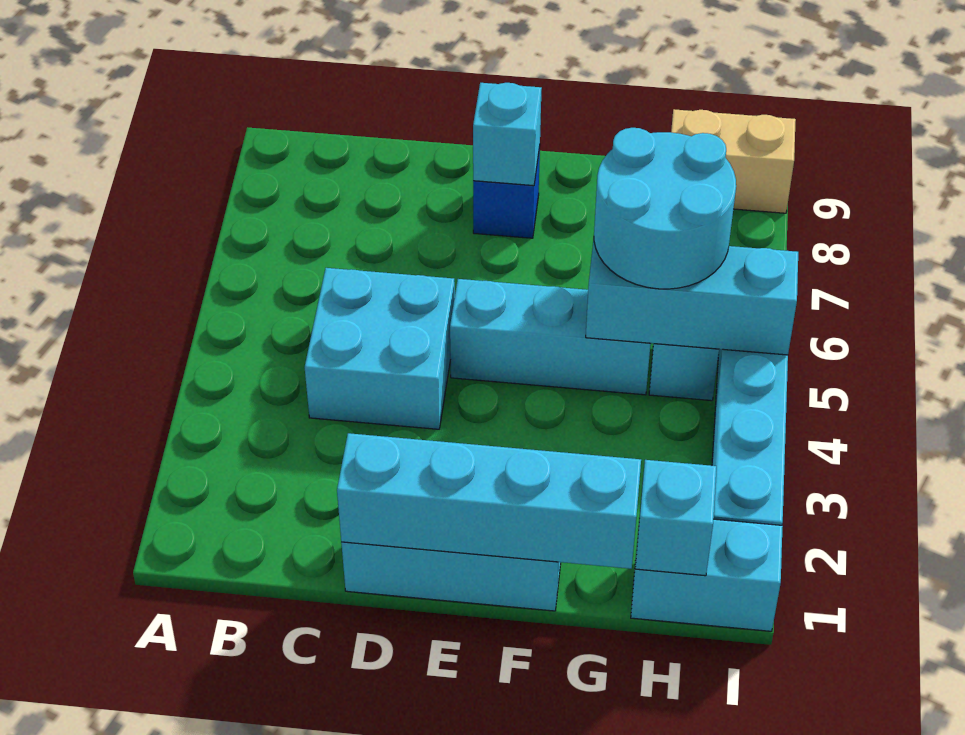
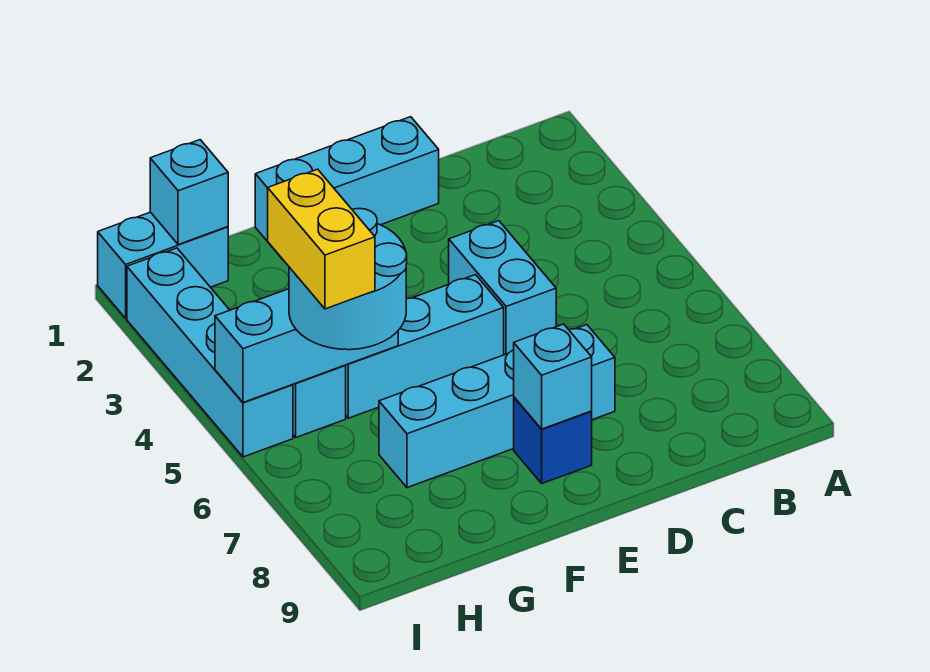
cyan 2x2 brick [305,268,455,429] -> cyan 1x2 brick [449,221,556,355]
cyan 1x4 brick [337,433,641,569] -> cyan 1x4 brick moved to [379,325,615,488]
none -> yellow 1x2 brick [268,169,375,309]
tan 1x2 brick [671,109,796,213] -> none

